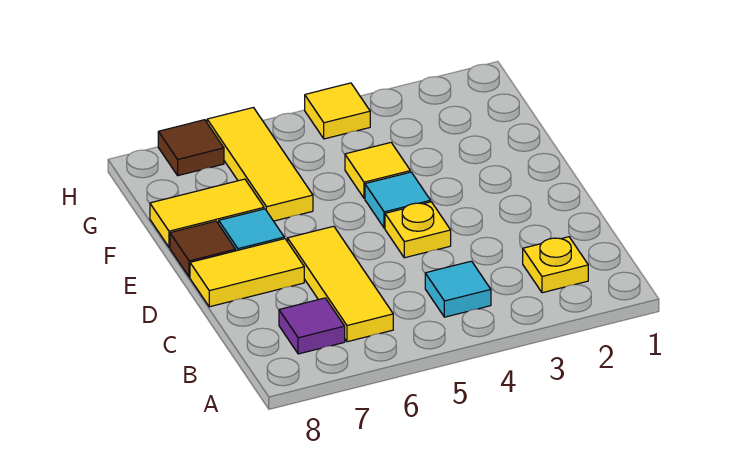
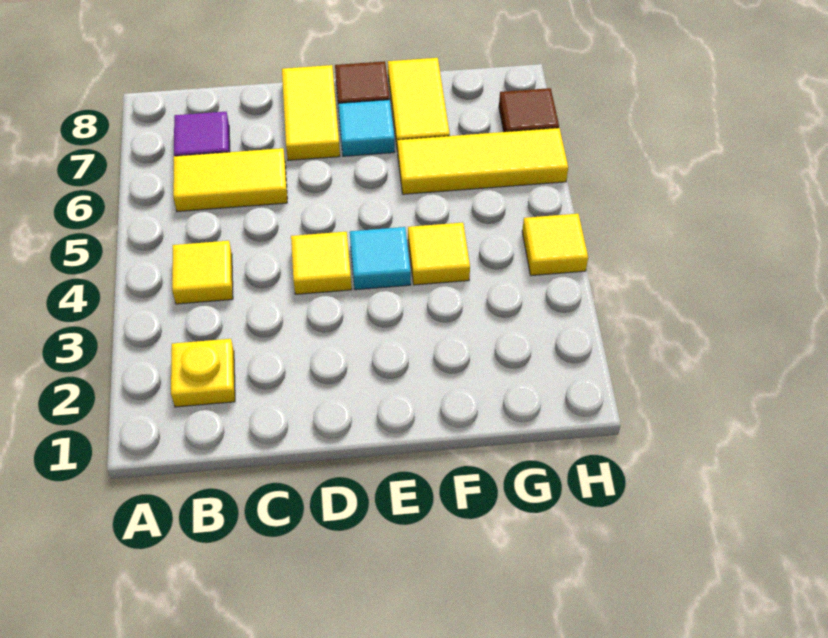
cyan 1x1 tile [425,261,491,317] -> yellow 1x1 tile [172,241,233,304]
yellow 1x3 tile [288,226,393,342] -> yellow 1x2 tile [173,148,287,211]
yellow 1x1 plate [385,202,451,258] -> yellow 1x1 tile [291,232,352,294]

